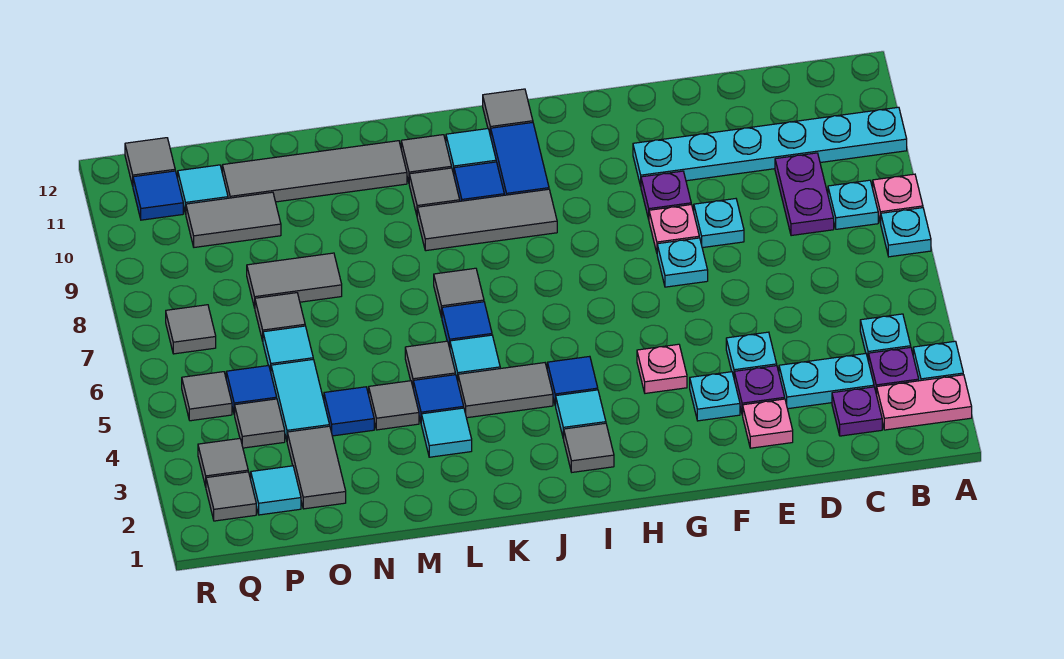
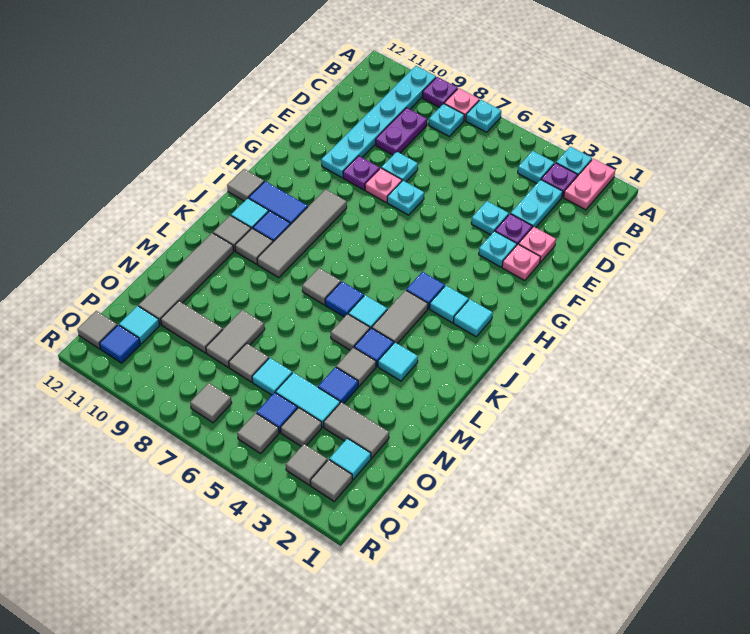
purple 1x1 plate [832,387,882,436] -> purple 1x1 plate moved to [422,77,458,107]
purple 1x2 plate [775,153,834,236] -> purple 1x2 plate turned to [376,108,427,155]
pink 1x1 plate [637,344,687,393] -> pink 1x1 plate moved to [502,244,540,281]
grey 1x1 tile [564,423,614,472] -> cyan 1x1 tile [454,299,493,337]
grey 1x3 tile [417,189,557,251] -> grey 1x4 tile [257,189,347,278]
grey 1x2 tile [186,192,281,247] -> grey 1x2 tile turned to [161,301,223,353]

